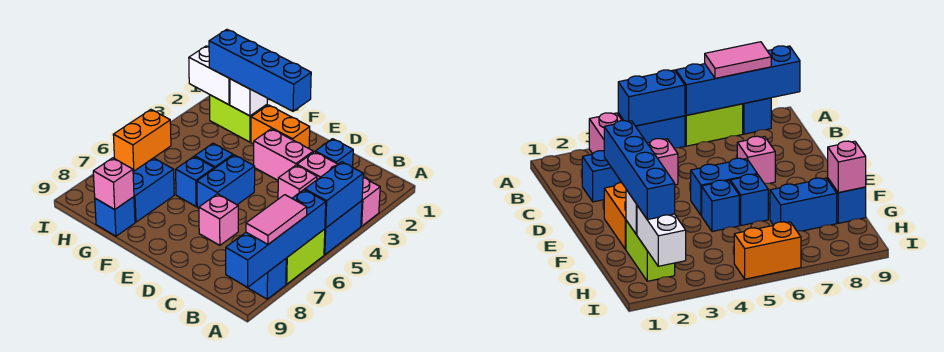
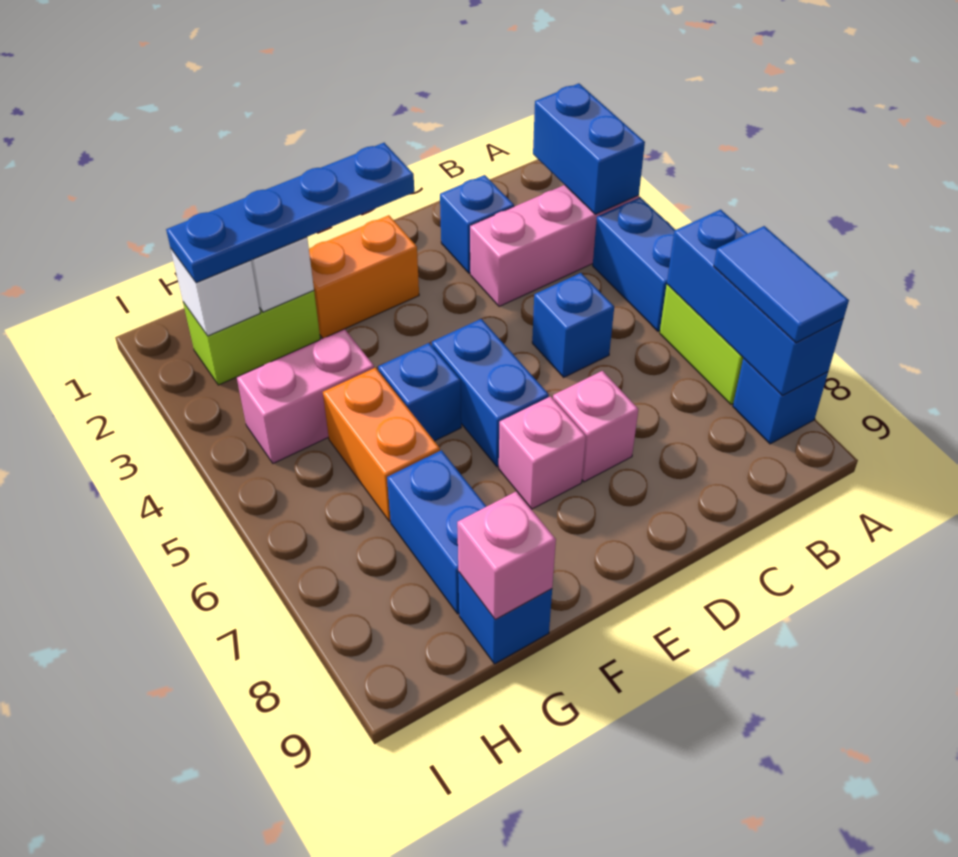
blue 1x2 brick [305,162,363,228] -> blue 1x2 brick moved to [533,83,645,214]
blue 1x4 brick [226,190,326,288] -> blue 1x3 brick [667,210,843,396]
pink 1x2 tile [246,195,307,244] -> blue 1x2 tile [714,226,849,343]
pink 1x1 brick [278,165,317,199] -> pink 1x1 brick moved to [499,396,586,509]
pink 1x2 brick [254,129,313,180] -> pink 1x2 brick moved to [237,329,374,463]
blue 1x4 brick [209,29,311,111] -> blue 1x4 plate [166,143,414,283]
blue 1x1 brick [176,157,214,207] -> blue 1x1 brick moved to [532,273,614,377]
white 1x2 brick [189,46,230,105] -> white 1x1 brick [171,249,260,336]
orange 1x2 brick [113,110,171,171] -> orange 1x2 brick moved to [323,368,440,521]

